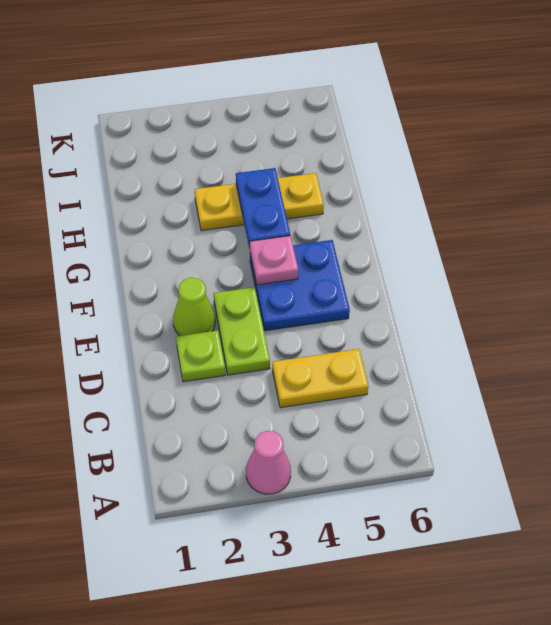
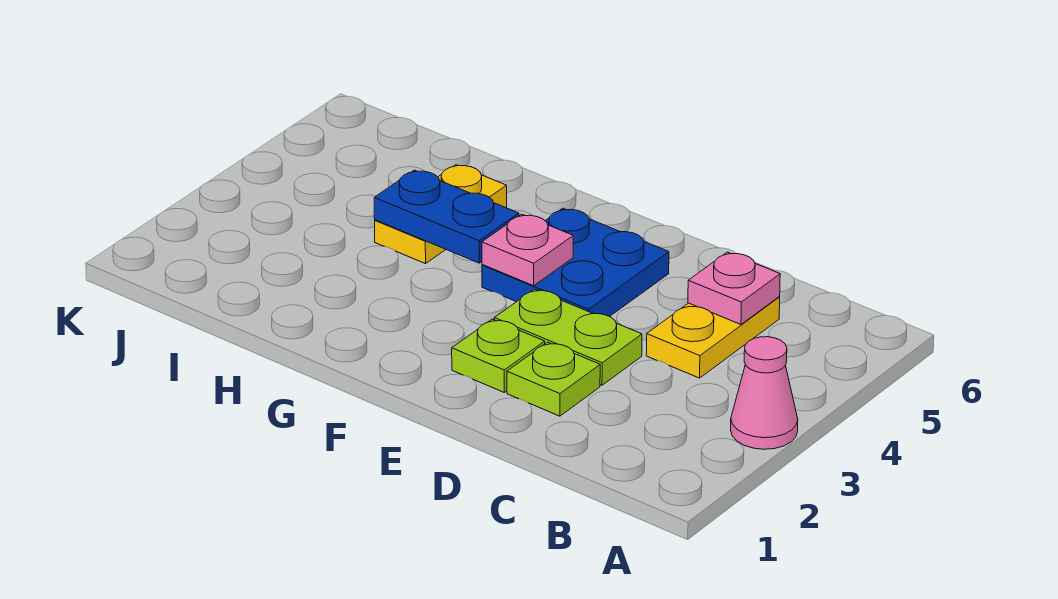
none -> pink 1x1 plate [688,252,780,324]
lime 1x1 cone [173,278,215,336] -> lime 1x1 plate [452,319,545,392]
yellow 1x3 plate [195,173,324,231] -> yellow 1x2 plate [375,165,507,264]

